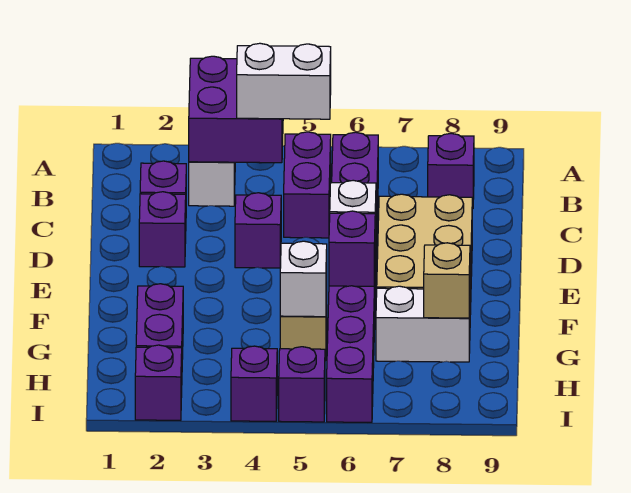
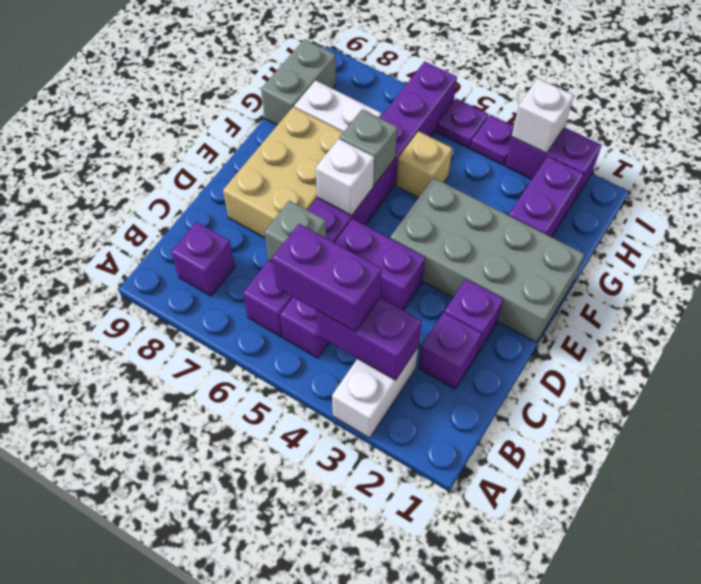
purple 2x2 brick [189,56,283,163] -> purple 1x2 brick [316,298,422,380]
white 1x2 brick [237,43,331,119] -> purple 1x2 brick [272,224,381,332]
none -> grey 1x1 brick [264,201,326,262]
purple 1x1 brick [235,193,281,268] -> purple 1x2 brick [334,219,425,310]
none -> grey 2x4 brick [390,178,584,343]
purple 1x1 brick [329,211,375,286] -> grey 1x1 brick [340,110,397,186]
white 1x1 brick [280,241,327,317] -> white 1x1 brick moved to [512,78,574,154]
tan 1x1 brick [424,243,470,318] -> none
none -> grey 1x2 brick [261,39,336,125]
purple 1x1 brick [135,345,182,420] -> purple 1x2 brick [505,127,602,199]
purple 1x1 brick [231,346,277,421] -> purple 1x1 plate [470,115,514,165]
purple 1x1 brick [279,347,325,422] -> purple 1x1 plate [437,99,488,148]

